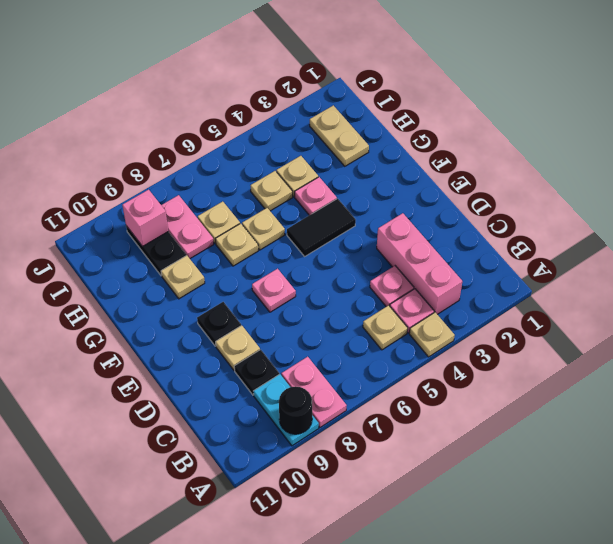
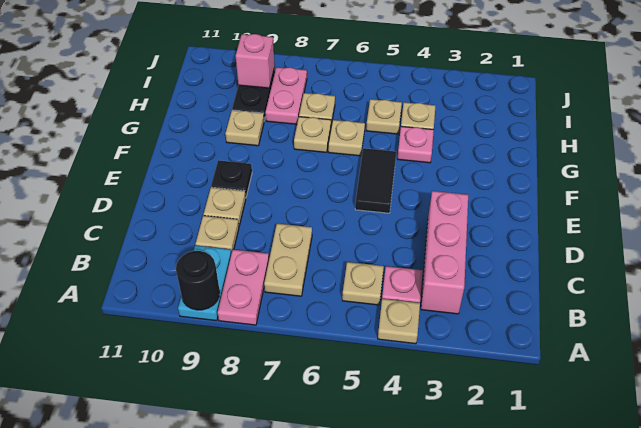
pink 1x1 plate [370,266,414,307] -> none
black 1x1 plate [234,350,279,395] -> tan 1x1 plate [195,216,239,254]
pink 1x1 plate [252,269,296,312] -> none
black 1x2 tile [287,199,356,256] -> black 1x2 tile turned to [355,148,396,213]
tan 1x2 plate [310,105,369,166] -> tan 1x2 plate moved to [264,223,312,296]

